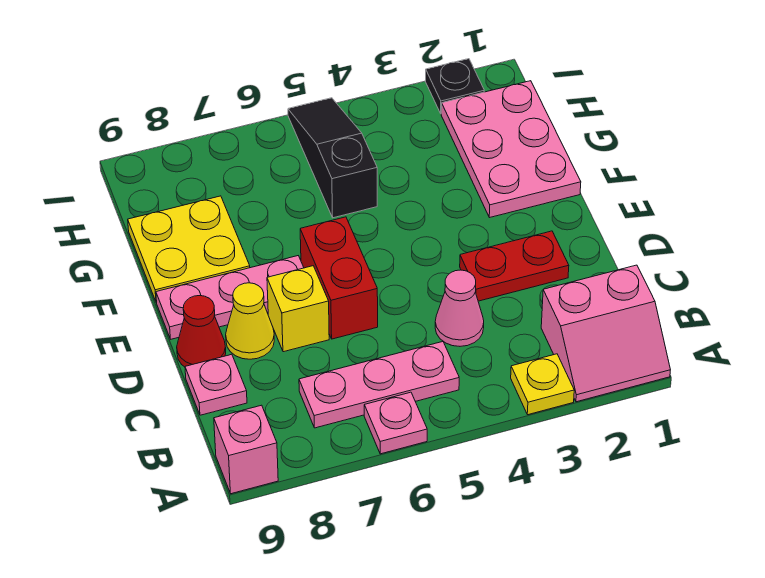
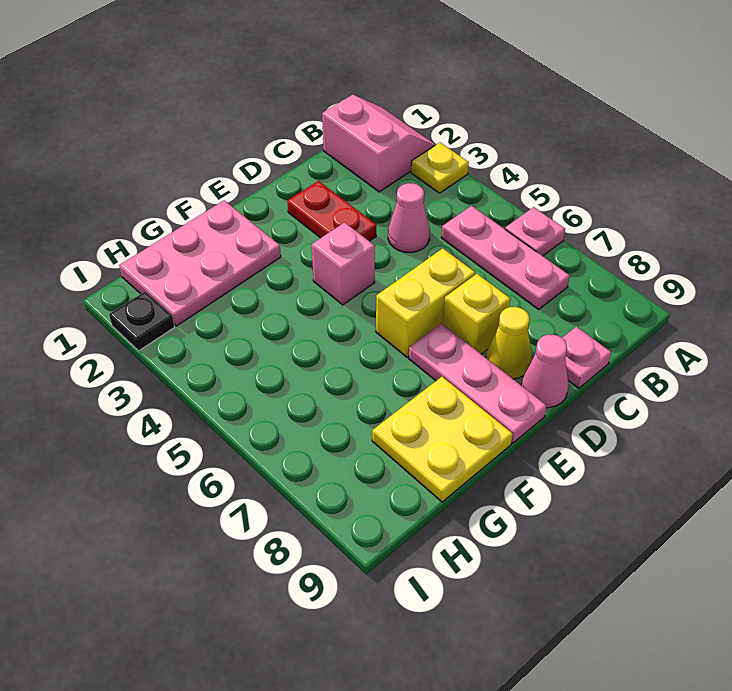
pink 1x1 brick [214,405,278,494] -> pink 1x1 brick moved to [312,222,375,305]
red 1x2 brick [300,217,378,339] -> yellow 1x2 brick [376,248,475,357]
red 1x1 cone [177,296,226,367] -> pink 1x1 cone [521,335,569,408]
black 1x3 slope [288,98,377,218] -> none

